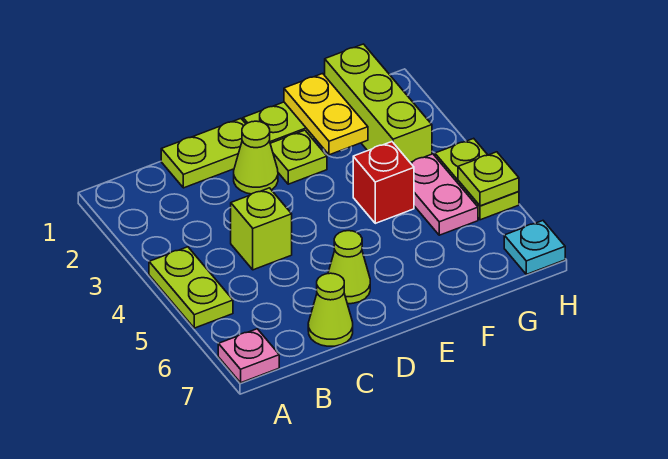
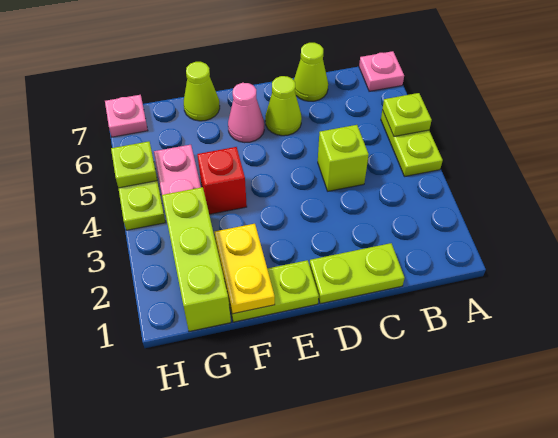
lime 1x1 cone [234,121,278,194] -> lime 1x1 cone moved to [184,62,220,121]
lime 1x1 plate [270,130,327,184] -> lime 1x1 plate moved to [382,93,432,137]
none -> pink 1x1 cone [228,83,264,143]
cyan 1x1 plate [504,221,565,274] -> pink 1x1 plate [105,95,148,137]

